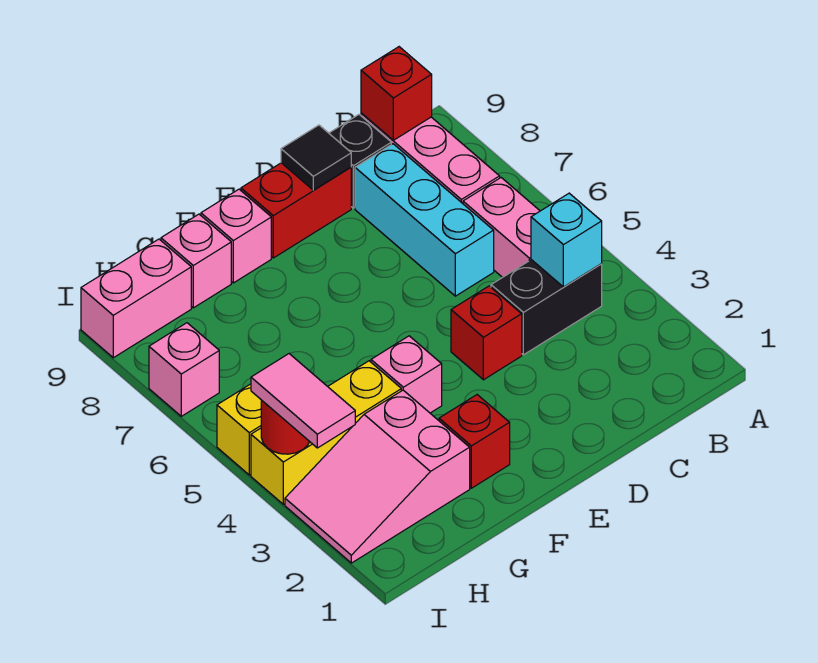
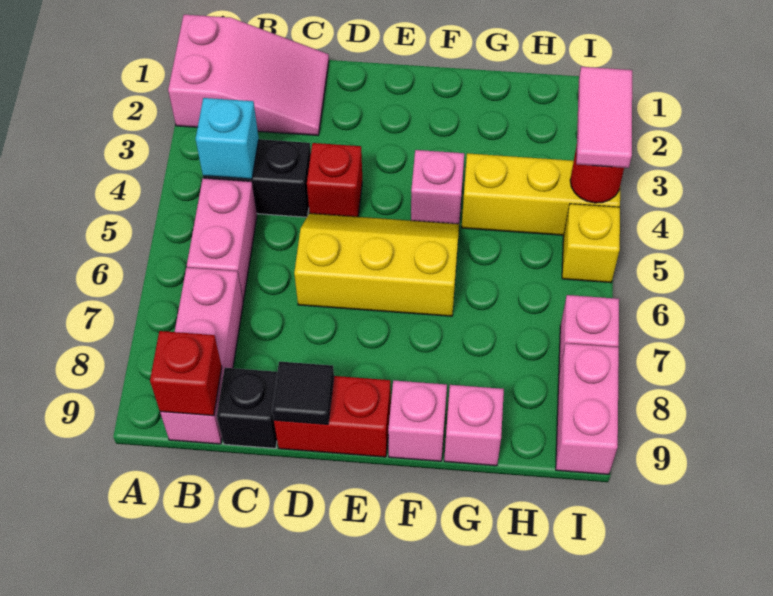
cyan 1x3 brick [355,144,494,296] -> none
none -> yellow 2x3 slope [294,213,459,316]
red 1x1 brick [439,395,510,488] -> none
pink 2x3 slope [285,390,470,563] -> pink 2x3 slope moved to [168,15,329,135]
pink 1x2 brick [81,239,191,358] -> pink 1x2 brick turned to [556,343,619,475]

